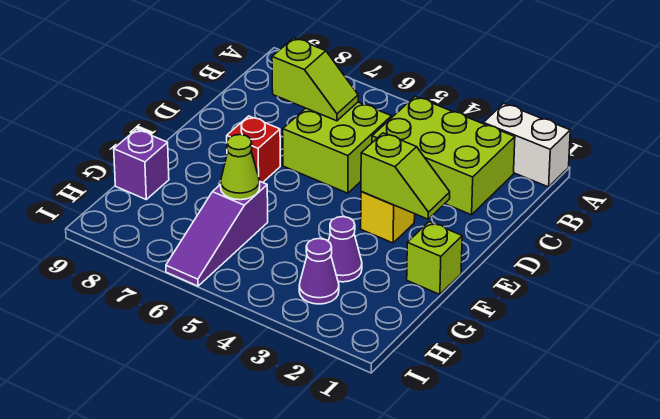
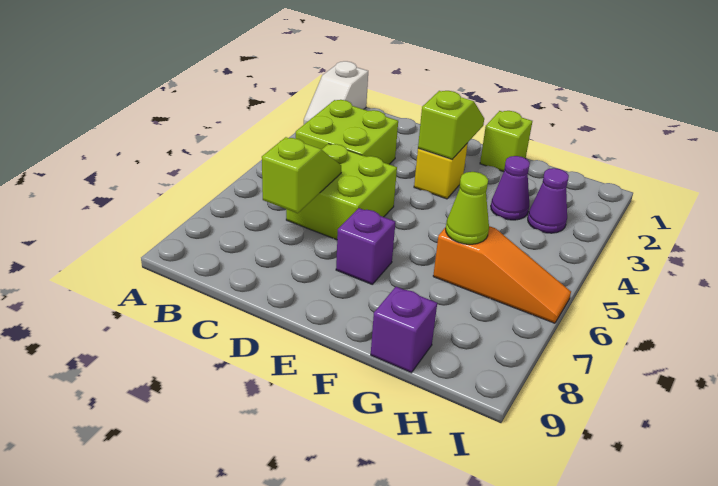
white 1x2 brick [483,103,570,187] -> white 1x2 slope [304,61,368,124]
lime 2x3 brick [372,96,515,215] -> lime 2x2 brick [296,100,398,164]
red 1x1 brick [227,116,280,183] -> purple 1x1 brick [336,208,395,284]
purple 1x3 slope [166,182,268,286] -> orange 1x3 slope [433,226,571,323]

